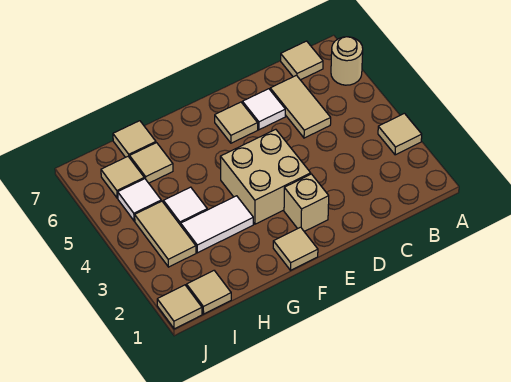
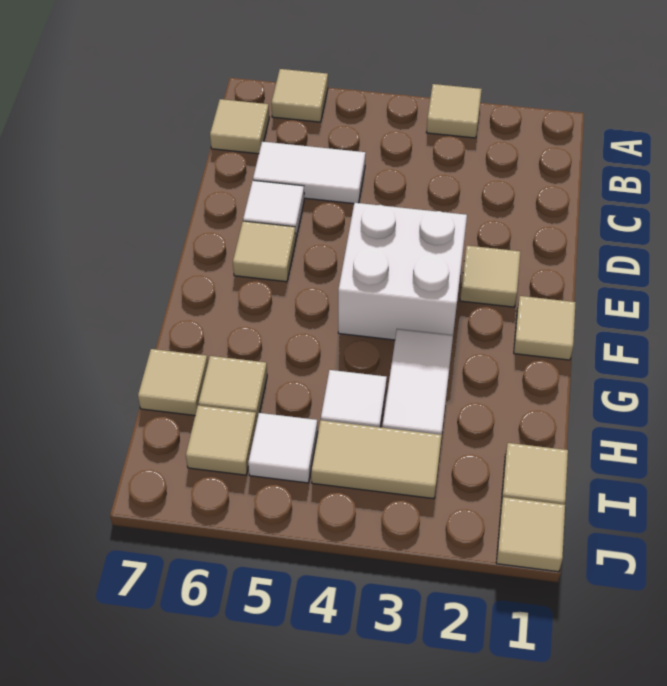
tan 1x1 round brick [331,37,363,85] -> tan 1x1 tile [271,69,328,122]
tan 1x2 tile [270,75,331,138] -> white 1x2 tile [253,142,366,204]
tan 1x1 brick [284,174,329,231] -> tan 1x1 tile [460,246,520,307]
tan 2x2 brick [220,129,311,224] -> white 2x2 brick [338,203,467,340]

